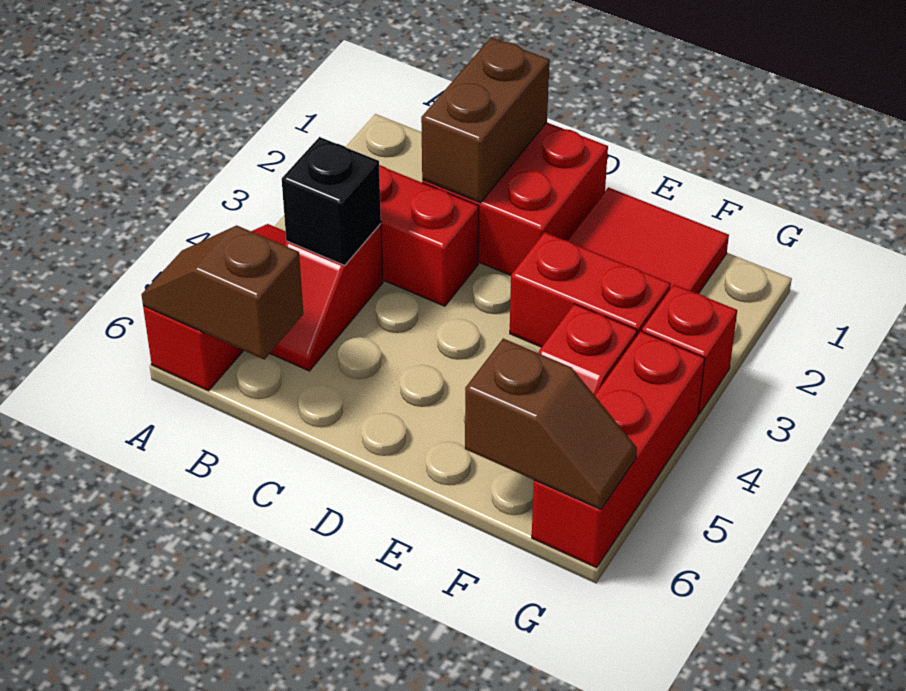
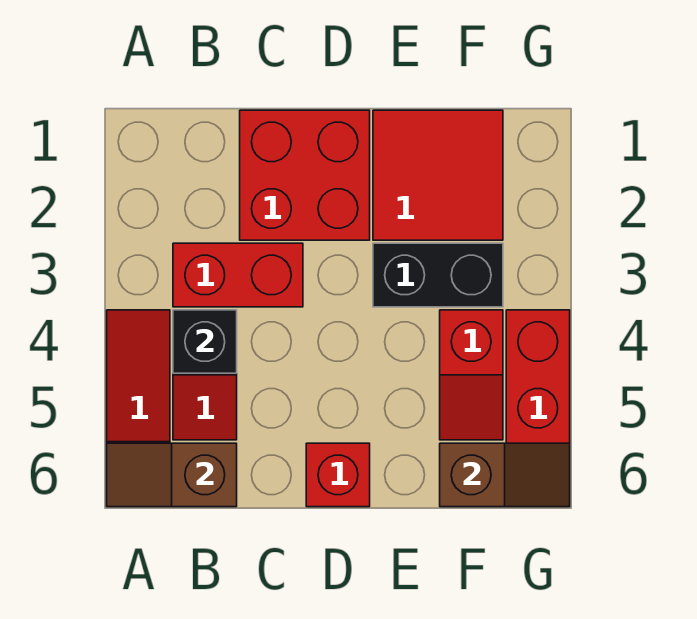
brown 1x2 brick [421,38,550,203] -> none
red 1x2 brick [510,232,671,347] -> black 1x2 brick [373,243,503,307]
red 1x1 brick [642,285,737,414] -> red 1x1 brick moved to [306,443,370,507]

